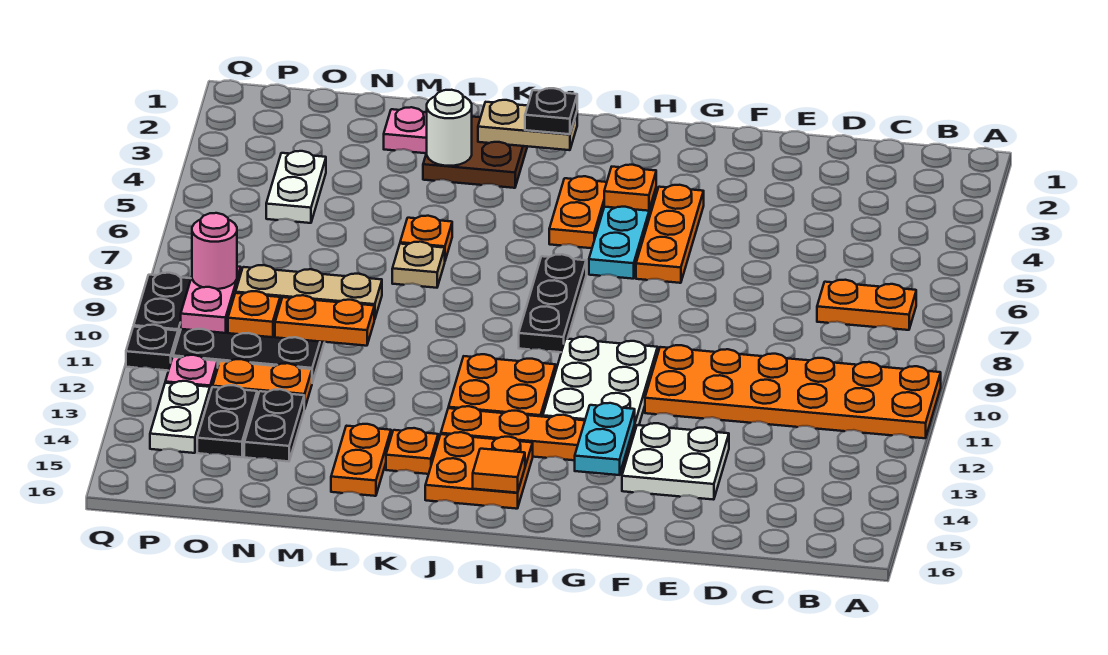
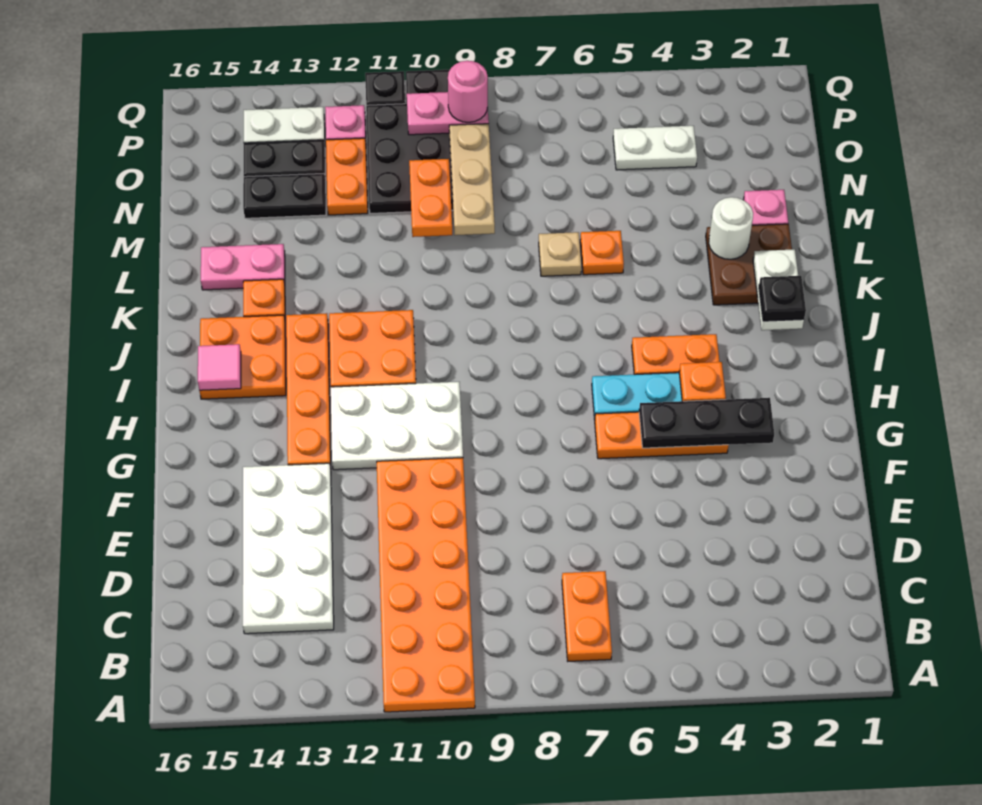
white 2x2 plate [622,423,729,500] -> white 2x4 plate [243,463,334,634]
cyan 1x2 plate [575,403,635,475] -> none
black 1x3 plate [519,254,586,352] -> black 1x3 plate moved to [639,398,774,448]
orange 1x1 tile [473,449,525,493] -> pink 1x1 tile [198,344,241,390]
tan 1x2 plate [478,100,577,150] -> white 1x2 plate [753,249,804,330]
orange 1x2 plate [331,424,391,496] -> pink 1x2 plate [201,244,285,290]
orange 1x1 plate [228,291,280,337] -> none

